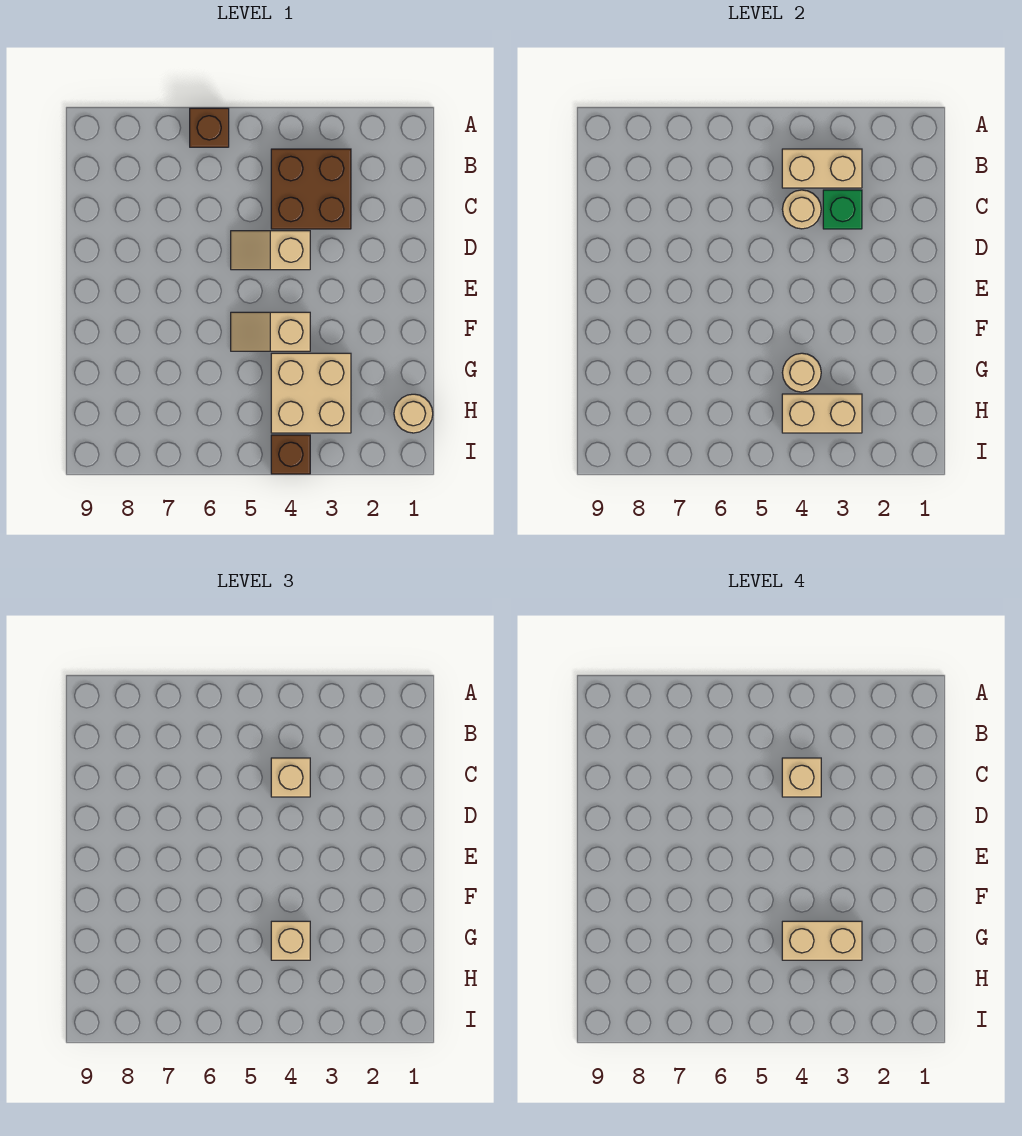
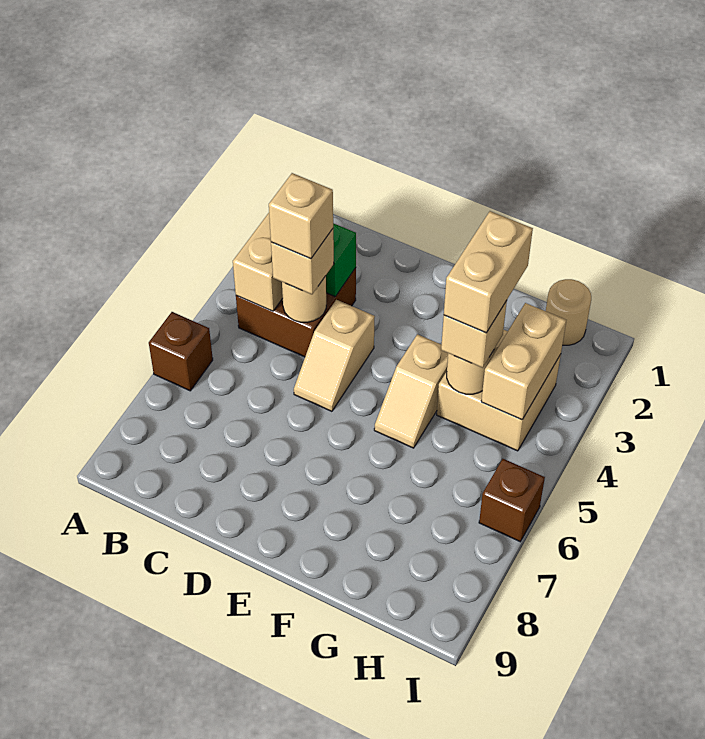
brown 1x1 brick [271,435,310,474] -> brown 1x1 brick moved to [479,459,545,542]

